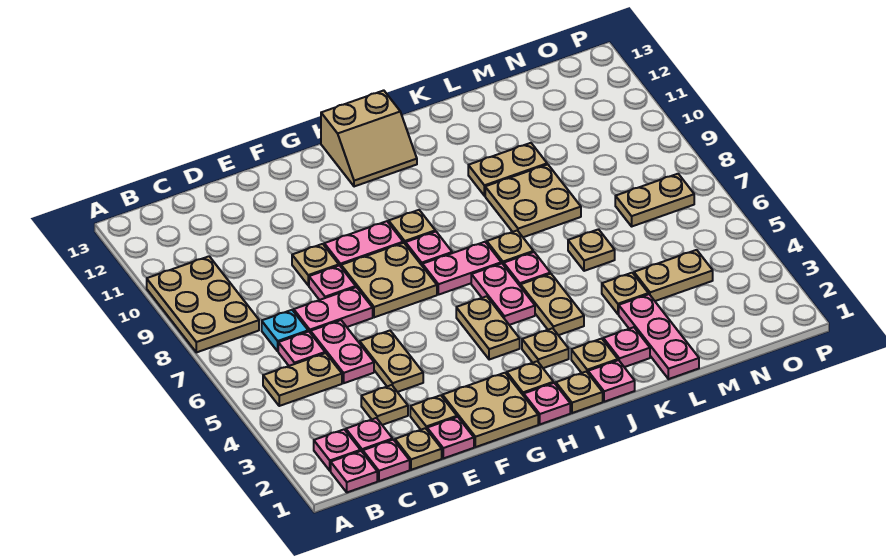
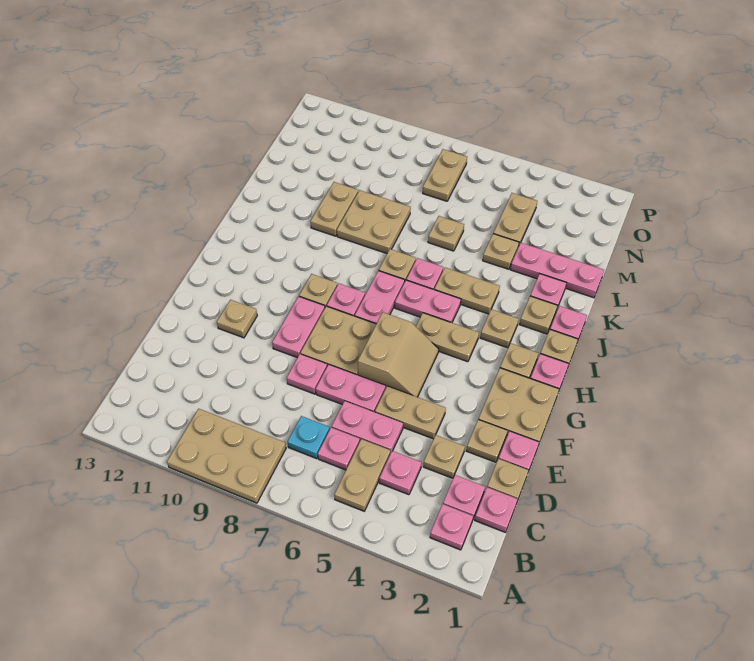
pink 1x1 plate [331,451,377,492] -> pink 1x1 plate moved to [379,451,422,495]
pink 1x2 plate [294,287,373,333] -> pink 1x2 plate turned to [316,365,386,412]
tan 1x1 plate [292,244,339,285] -> tan 1x1 plate moved to [217,300,257,338]
tan 2x2 slope [321,90,417,187] -> tan 2x2 slope moved to [358,312,439,397]

